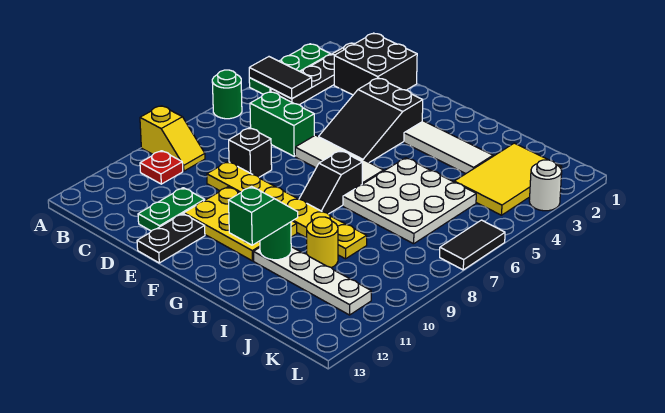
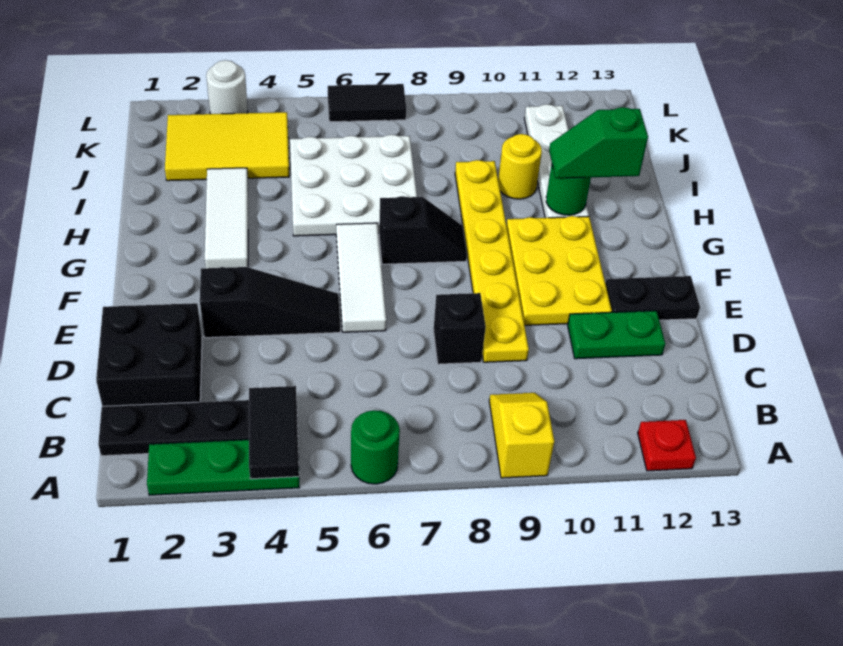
red 1x1 plate [140,151,183,184] -> red 1x1 plate moved to [638,420,696,471]
green 1x2 brick [250,92,314,156] -> none
black 2x3 slope [319,78,423,163] -> black 1x3 slope [200,267,340,338]

